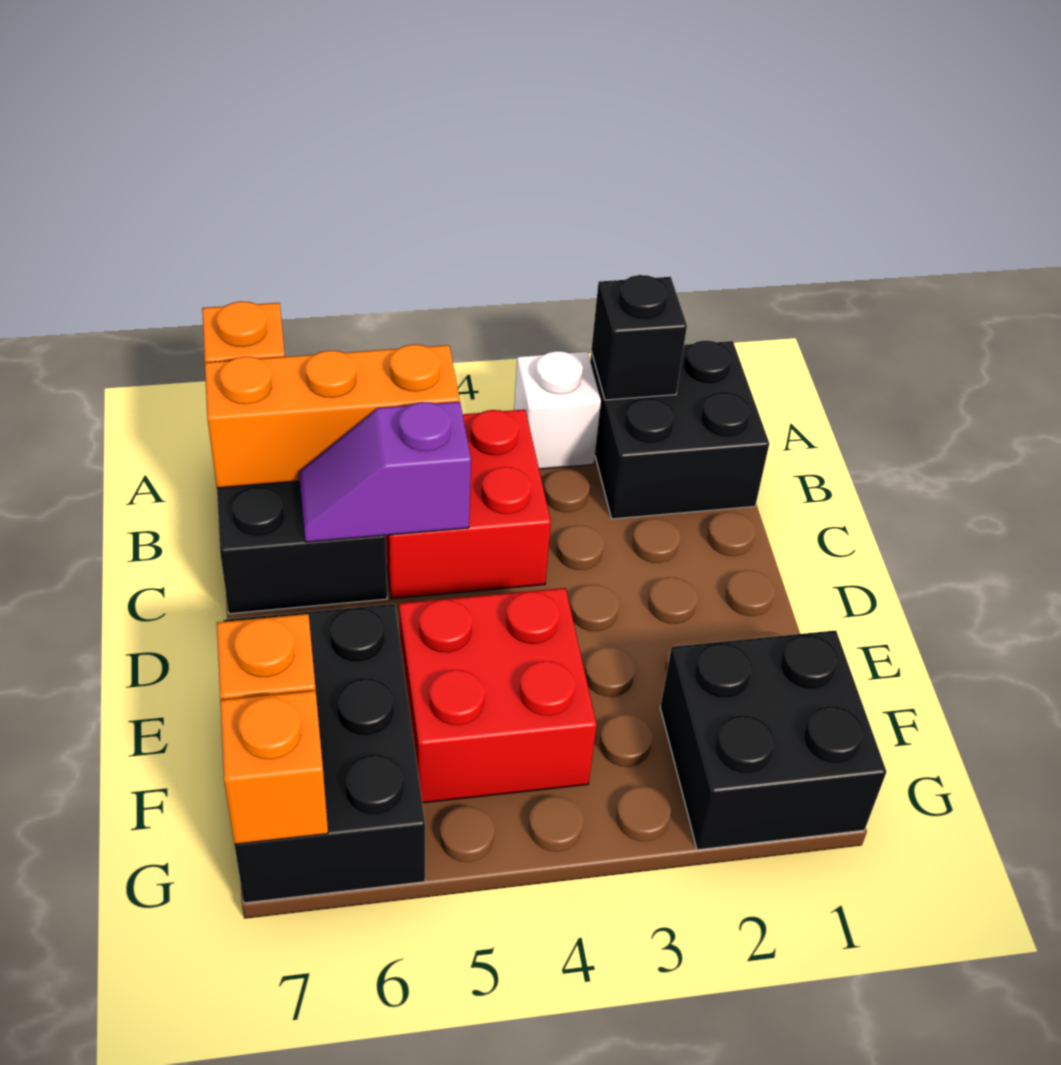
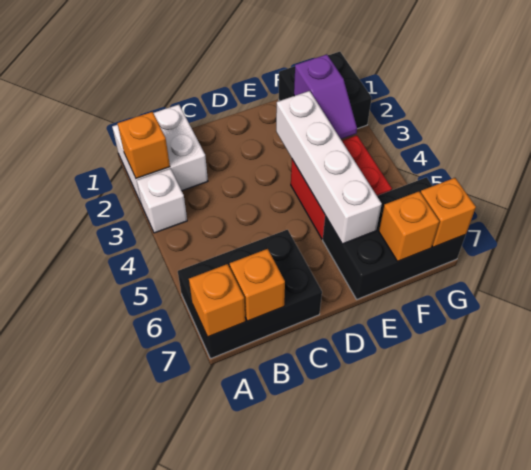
black 2x2 brick [590,341,769,519] -> white 2x2 brick [112,105,208,205]
black 1x1 brick [591,275,687,400] -> orange 1x1 brick [117,112,170,178]
red 2x2 brick [386,410,551,599] -> none
orange 1x3 brick [205,345,460,488] -> orange 1x1 brick [230,249,285,321]
purple 1x2 slope [299,402,471,542] -> purple 1x2 slope moved to [294,54,357,139]
none -> white 1x4 brick [276,91,382,244]

